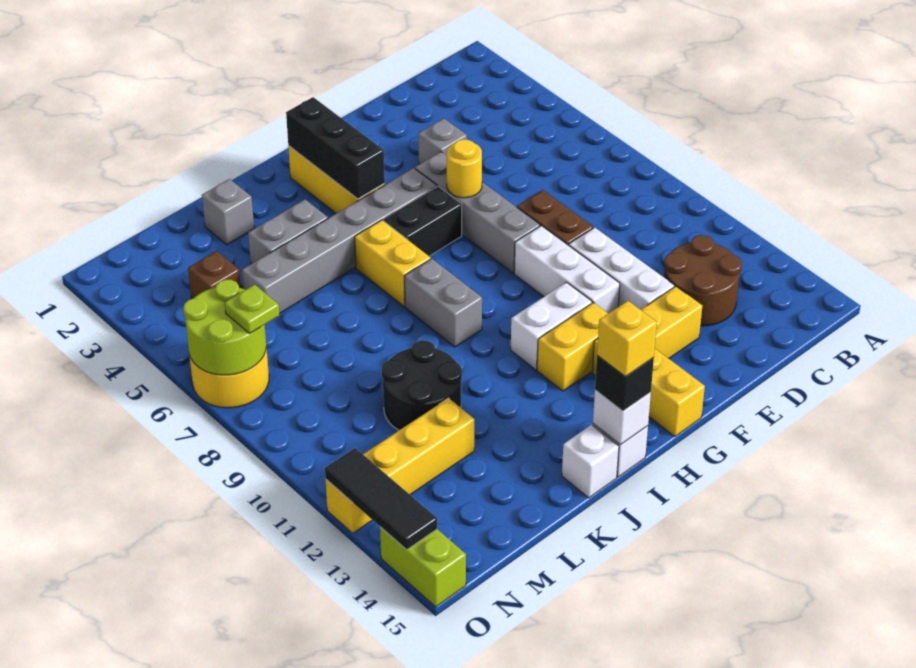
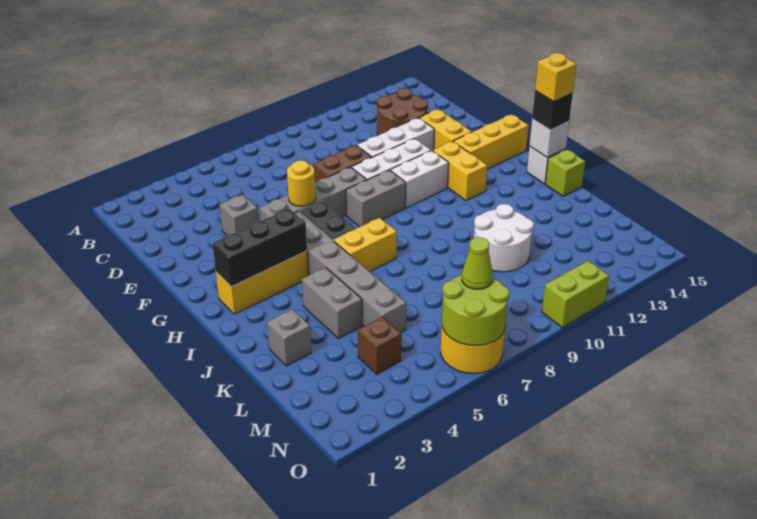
white 1x2 brick [511,282,592,370] -> white 1x2 brick turned to [390,151,449,208]
grey 1x2 brick [404,259,482,347] -> grey 1x2 brick moved to [346,170,406,227]
white 1x1 brick [562,425,619,498] -> lime 1x1 brick [545,149,585,196]
black 2x2 round brick [382,340,462,430] -> white 2x2 round brick [474,204,534,272]
yellow 1x4 brick [326,398,475,533] -> none
lime 1x1 plate [225,285,279,334] -> lime 1x1 cone [462,237,493,289]
black 1x3 tile [325,448,437,550] -> none
lime 1x2 brick [380,527,466,607] -> lime 1x2 brick moved to [542,261,609,327]

